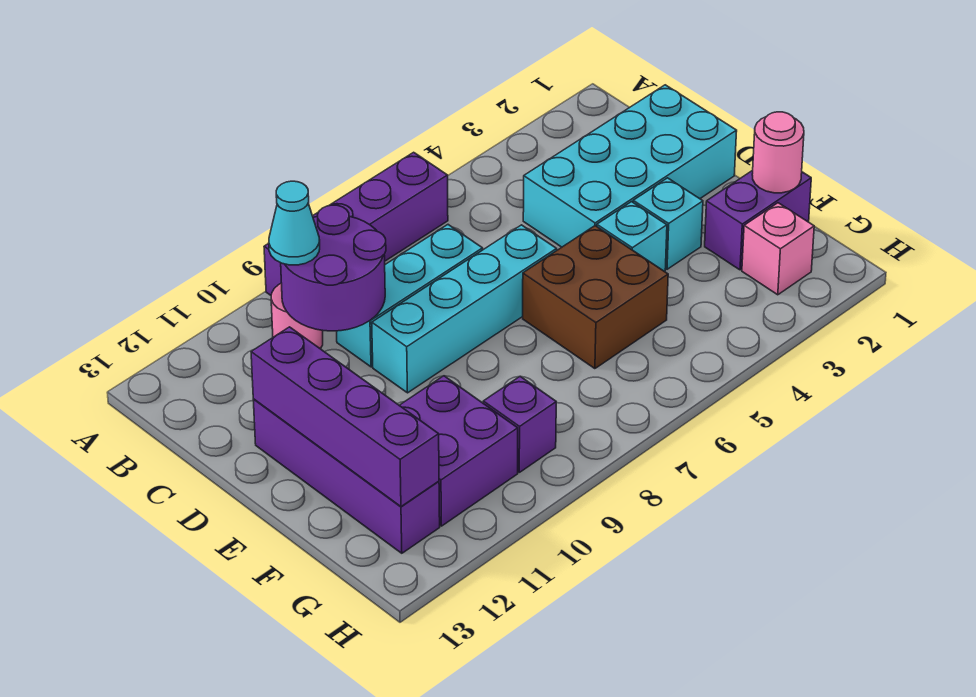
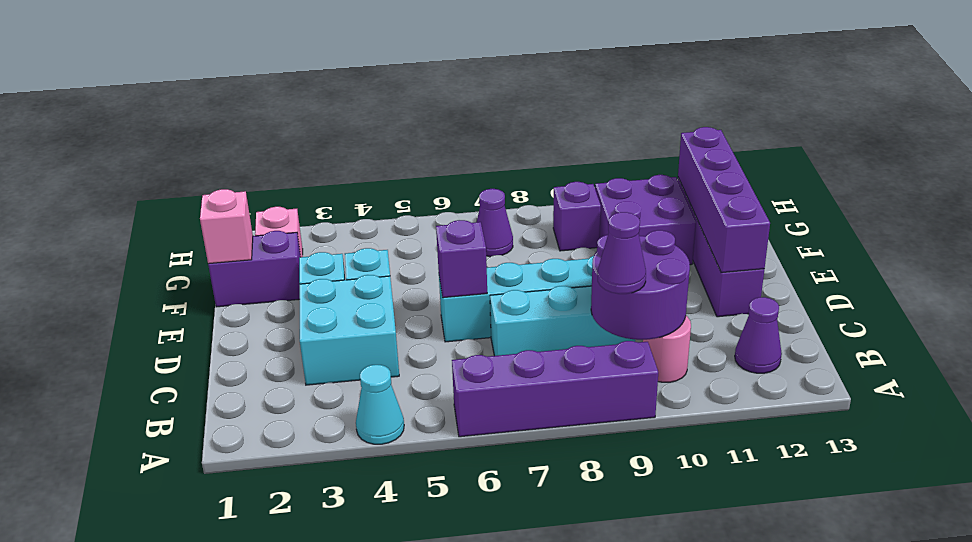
none -> purple 1x1 cone [598,212,646,294]
cyan 1x1 cone [269,181,320,265] -> cyan 1x1 cone moved to [356,365,404,444]
none -> purple 1x1 cone [735,297,782,373]
cyan 2x4 brick [523,85,737,247] -> cyan 2x2 brick [299,275,399,385]
none -> purple 1x1 brick [436,220,487,298]
brown 2x2 brick [523,226,668,369] -> none
pink 1x1 round brick [752,112,804,193] -> pink 1x1 brick [200,189,253,264]
none -> purple 1x1 cone [477,189,513,257]

